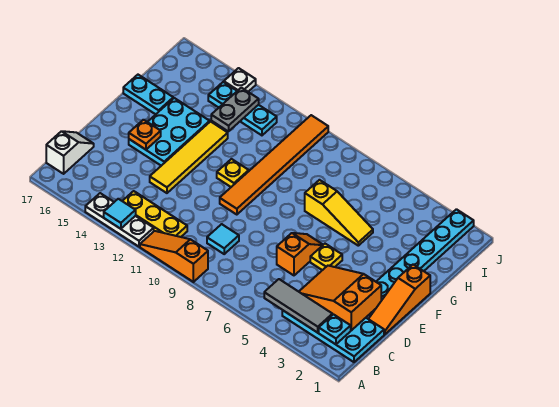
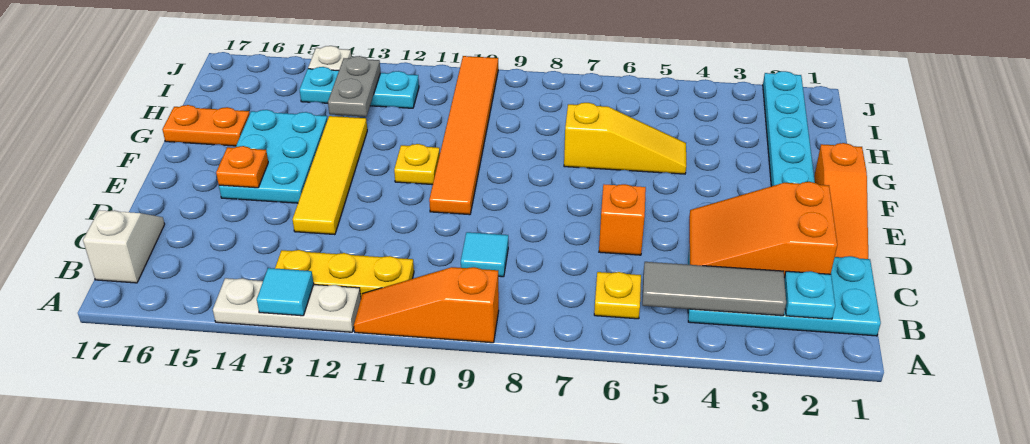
yellow 1x1 plate [310,244,342,270] -> yellow 1x1 plate moved to [594,272,641,319]
cyan 1x2 plate [123,75,173,114] -> orange 1x2 plate [162,105,250,146]

